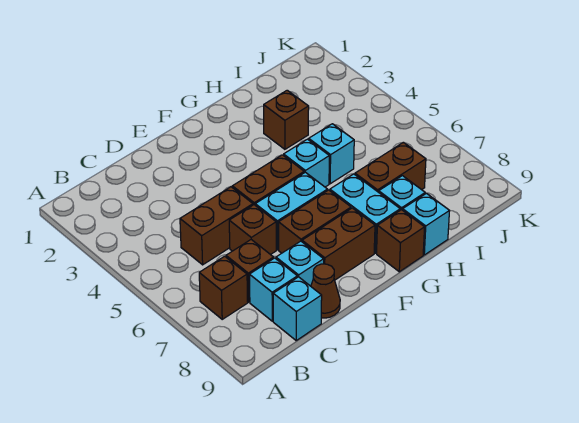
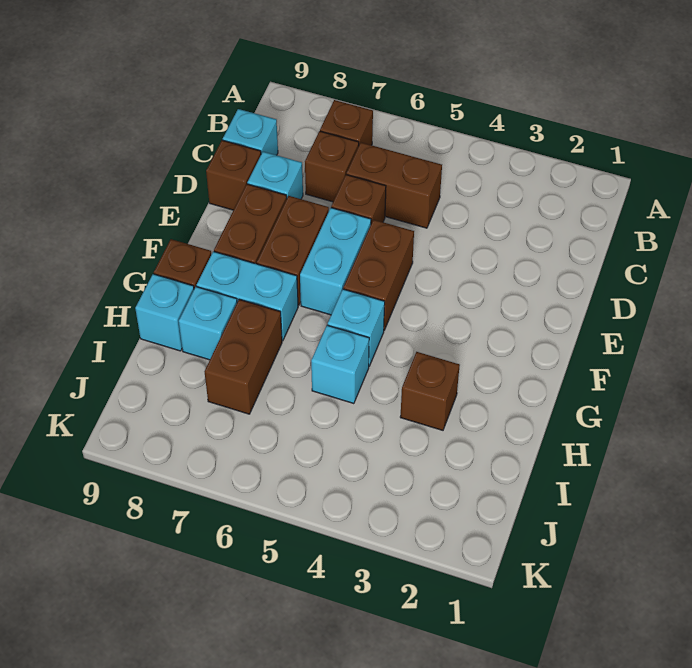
brown 1x2 brick [180,187,253,265] -> brown 1x2 brick turned to [347,143,442,228]
cyan 1x1 brick [249,258,297,321] -> none
brown 1x1 cone [311,264,340,318] -> brown 1x1 brick [206,140,261,210]

